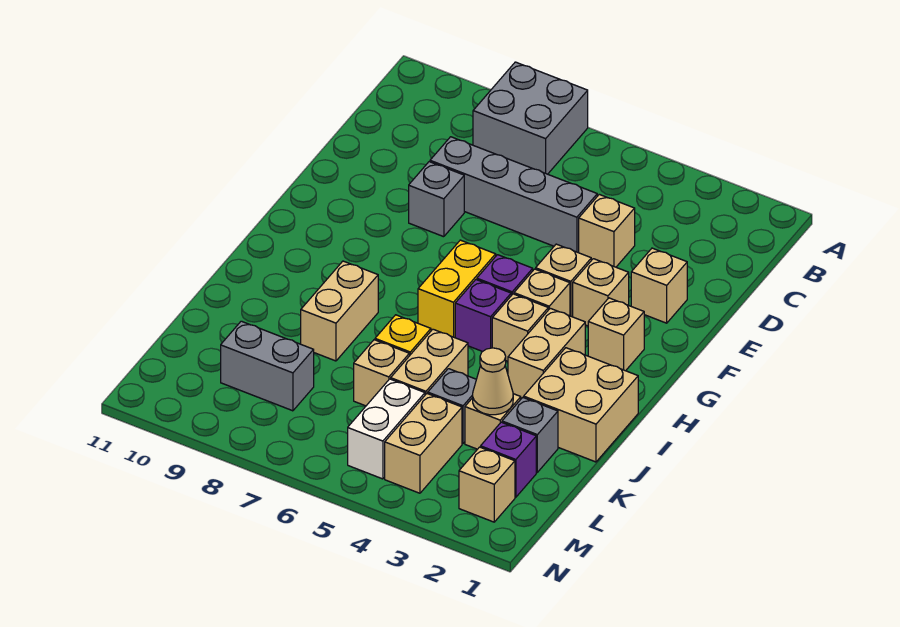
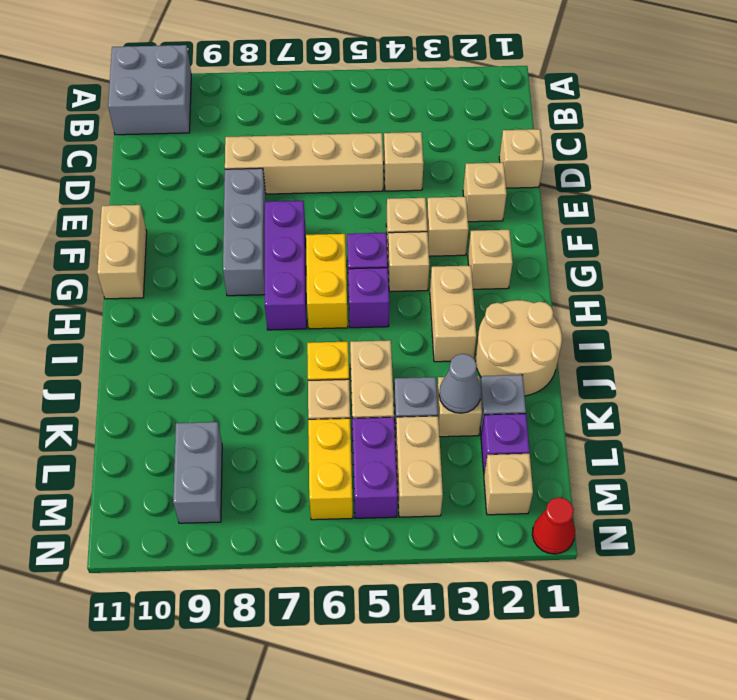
grey 2x2 brick [473,62,588,174] -> grey 2x2 brick moved to [108,45,191,135]
grey 1x4 brick [430,137,597,253] -> tan 1x4 brick [225,133,383,194]
grey 1x1 brick [409,162,464,237] -> grey 1x3 brick [223,168,266,296]
none -> purple 1x3 brick [265,201,307,330]
tan 1x1 brick [492,294,548,361] -> tan 1x1 brick moved to [499,129,544,188]
tan 2x2 brick [524,348,638,462] -> tan 2x2 round brick [476,300,562,396]
tan 1x2 brick [301,261,378,361] -> tan 1x2 brick moved to [97,205,147,299]
tan 1x1 cone [473,348,513,415] -> grey 1x1 cone [439,354,481,413]
white 1x2 brick [348,379,425,479] -> purple 1x2 brick [352,417,398,518]
none -> yellow 1x2 brick [308,418,353,520]
grey 1x2 brick [221,321,314,411] -> grey 1x2 brick turned to [173,422,222,523]
none -> red 1x1 cone [532,497,575,554]

